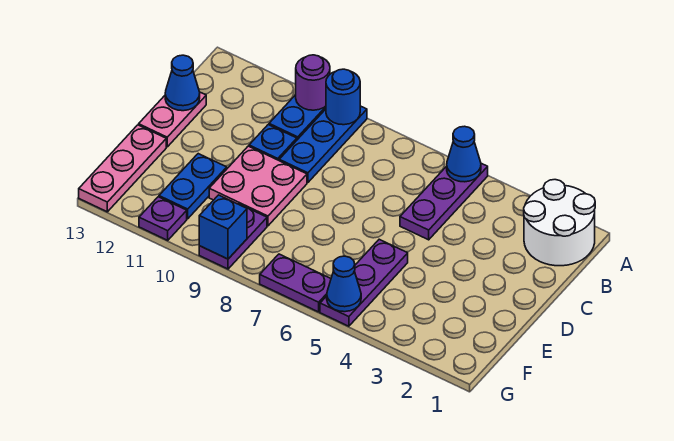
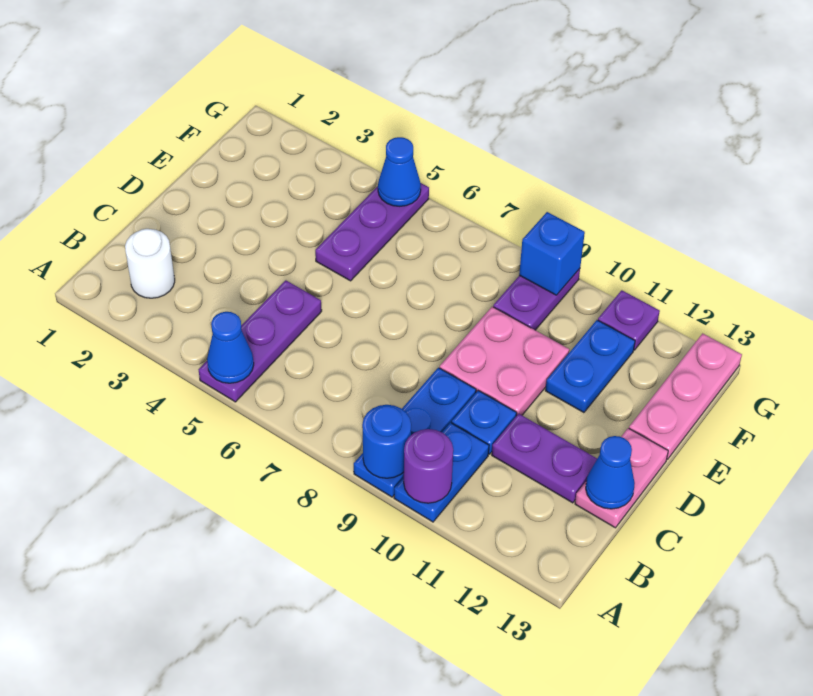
white 2x2 round brick [524,180,595,266] -> white 1x1 round brick [125,229,175,298]
purple 1x2 plate [260,254,331,312] -> purple 1x2 plate moved to [492,414,597,503]

